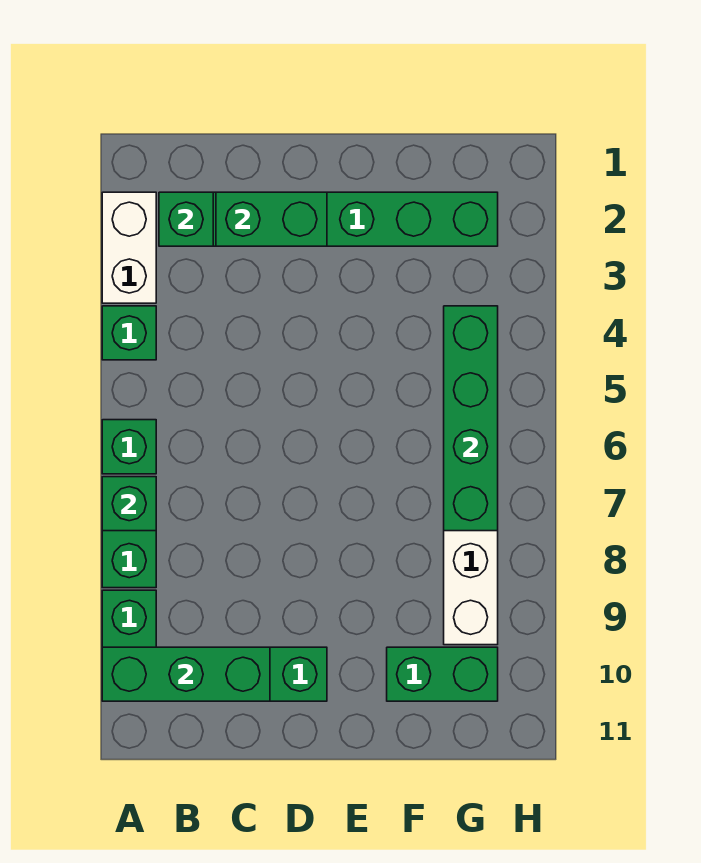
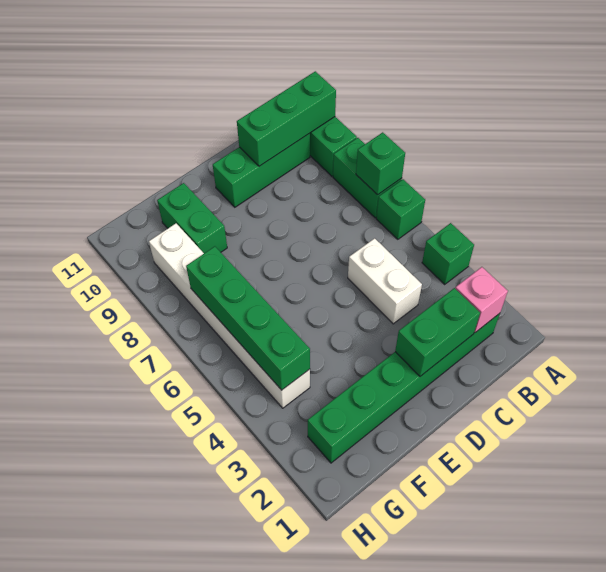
white 1x2 brick [102,192,156,303] -> white 1x2 brick moved to [348,238,422,324]
green 1x1 brick [159,192,213,246] -> pink 1x1 brick [455,267,508,333]
green 1x2 brick [387,647,498,701] -> green 1x2 brick turned to [157,183,227,253]

